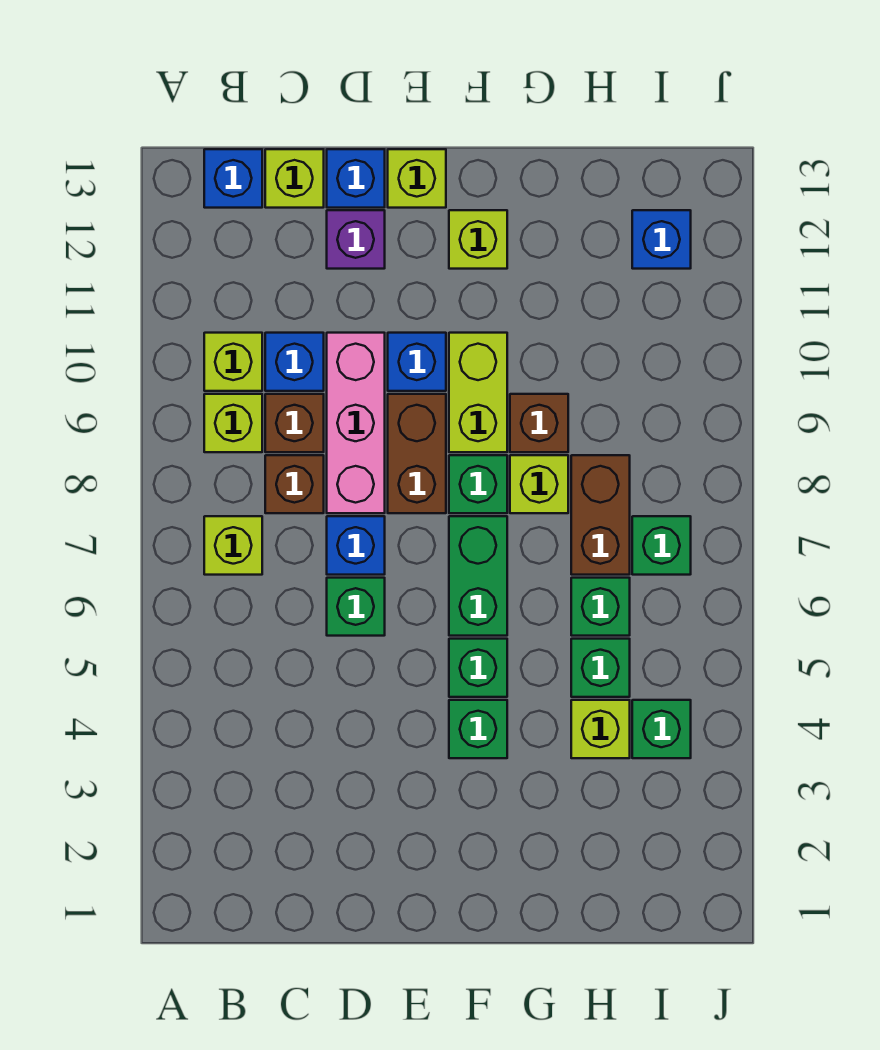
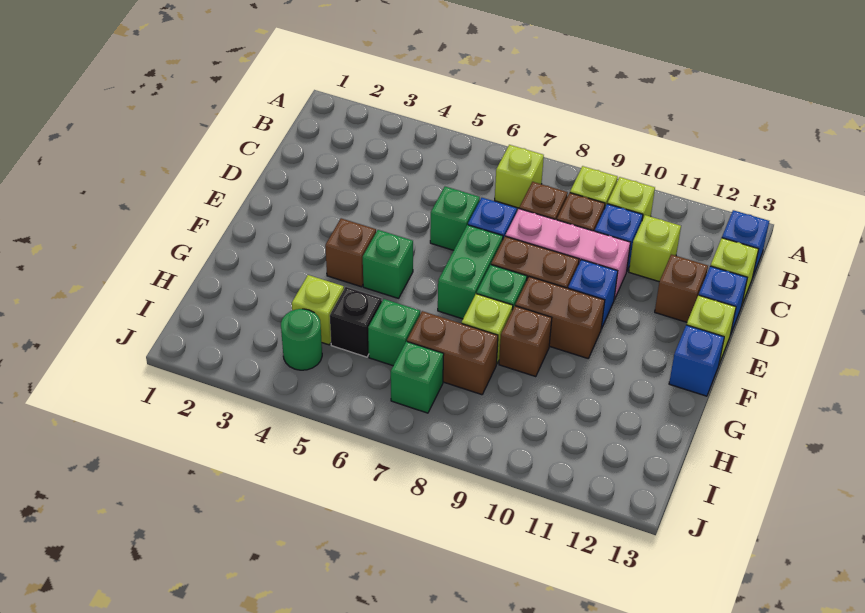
purple 1x1 brick [327,210,385,269] -> brown 1x1 brick [655,254,708,322]
green 1x1 brick [449,700,507,758] -> brown 1x1 brick [325,218,376,287]
green 1x2 brick [449,516,507,636] -> green 1x2 brick turned to [438,225,503,319]
lime 1x2 brick [449,333,507,452] -> brown 1x2 brick [515,277,605,358]
lime 1x1 brick [449,210,507,269] -> lime 1x1 brick moved to [629,215,681,281]
green 1x1 brick [571,639,630,697] -> black 1x1 brick [330,287,382,357]
green 1x1 brick [632,700,691,758] -> green 1x1 round brick [281,309,322,370]
blue 1x1 brick [632,210,691,269] -> blue 1x1 brick moved to [669,325,724,396]

